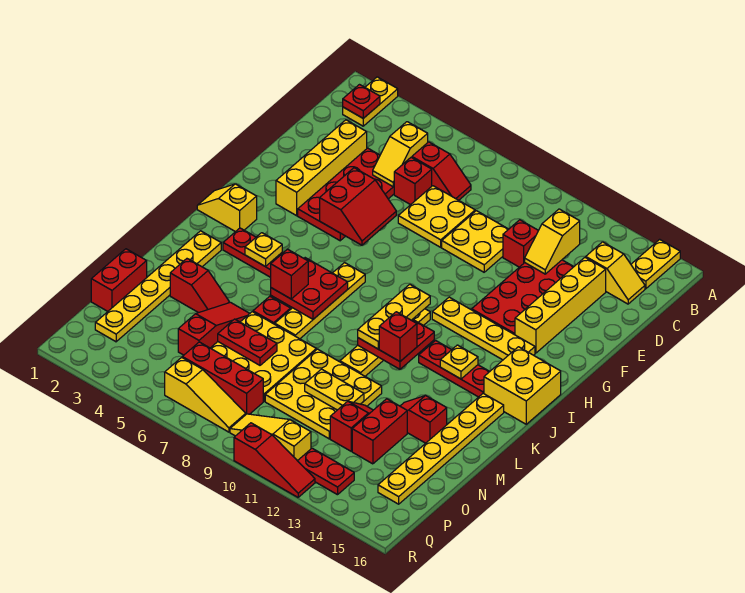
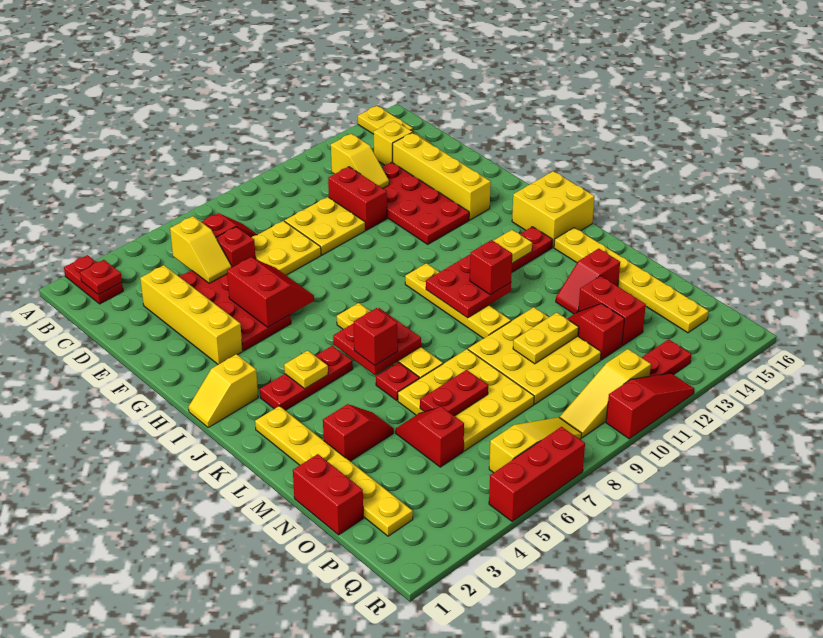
yellow 1x2 plate [343,77,398,126] -> red 1x2 plate [64,255,123,304]
red 1x1 brick [503,220,538,267] -> red 1x2 brick [328,167,387,230]
yellow 1x4 plate [432,297,535,360] -> none
yellow 1x3 plate [358,284,430,349] -> none
red 1x3 slope [178,302,250,355] -> red 1x2 slope [396,407,464,467]
red 1x3 brick [182,342,263,414] -> red 1x3 brick moved to [489,427,585,521]

